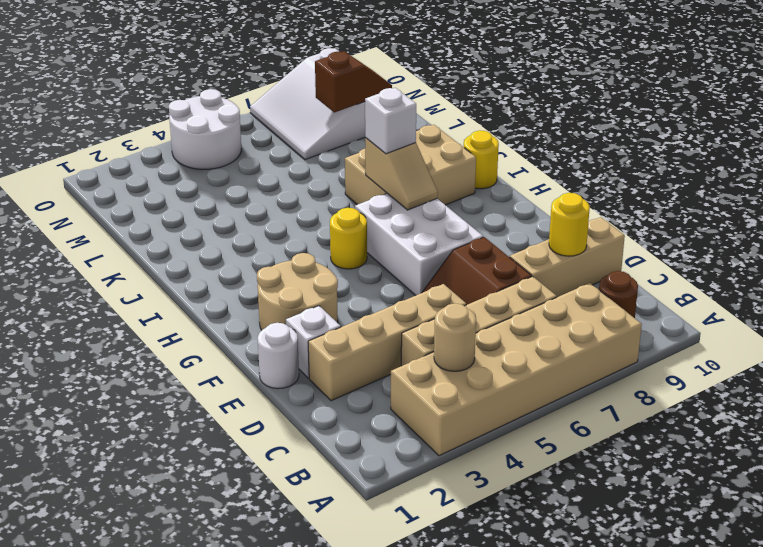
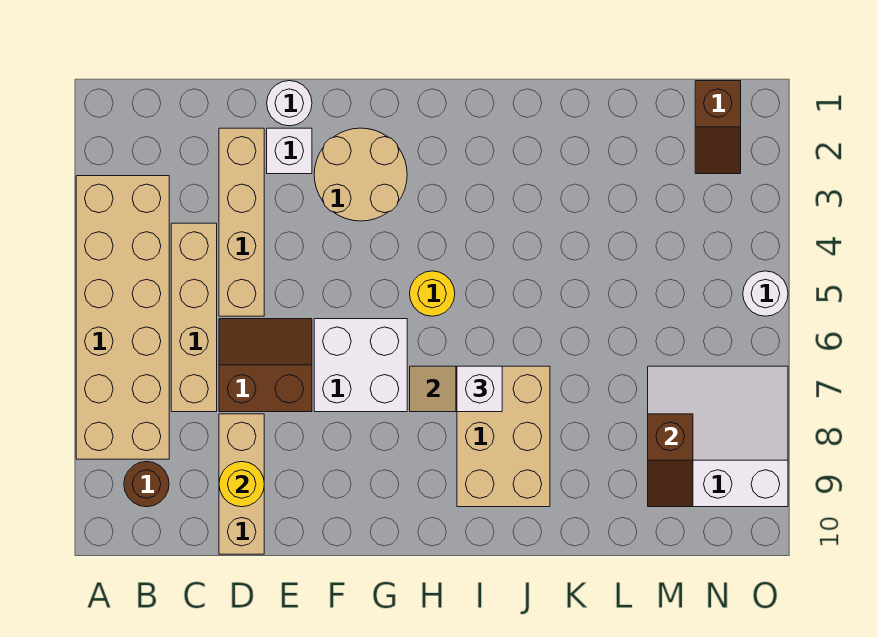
tan 1x1 round brick [434,303,476,371] -> none
white 2x3 brick [355,193,483,295] -> white 2x2 brick [314,319,407,412]
yellow 1x1 round brick [464,130,499,189] -> none
none -> brown 1x2 slope [695,81,741,174]
white 2x2 round brick [169,89,241,169] -> white 1x1 round brick [743,271,788,316]

